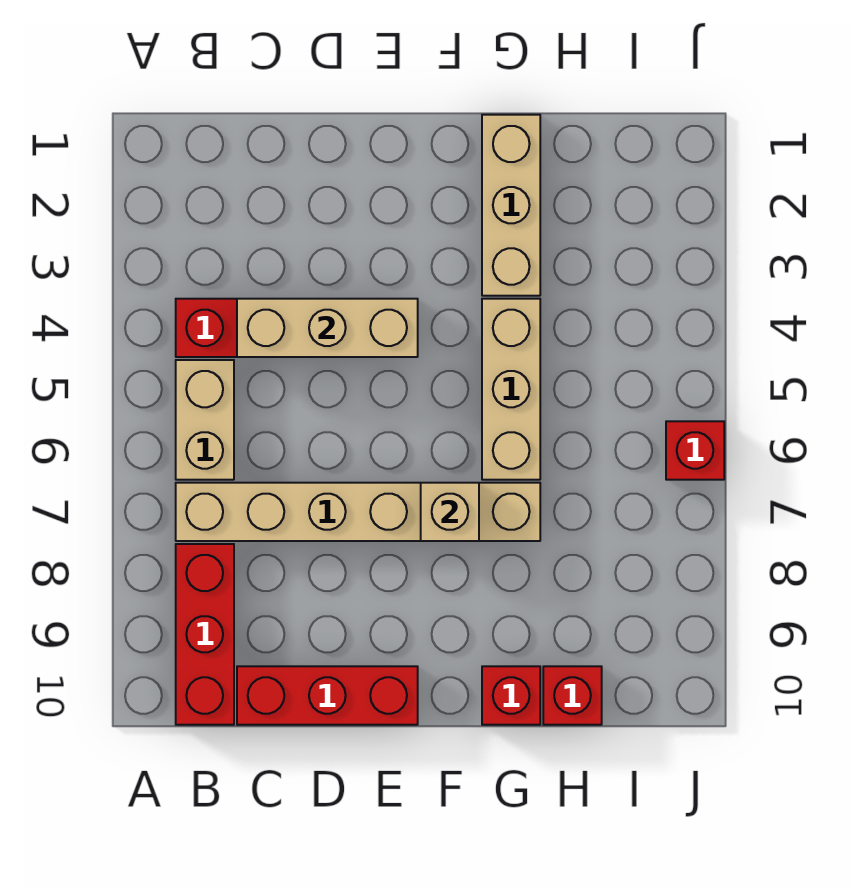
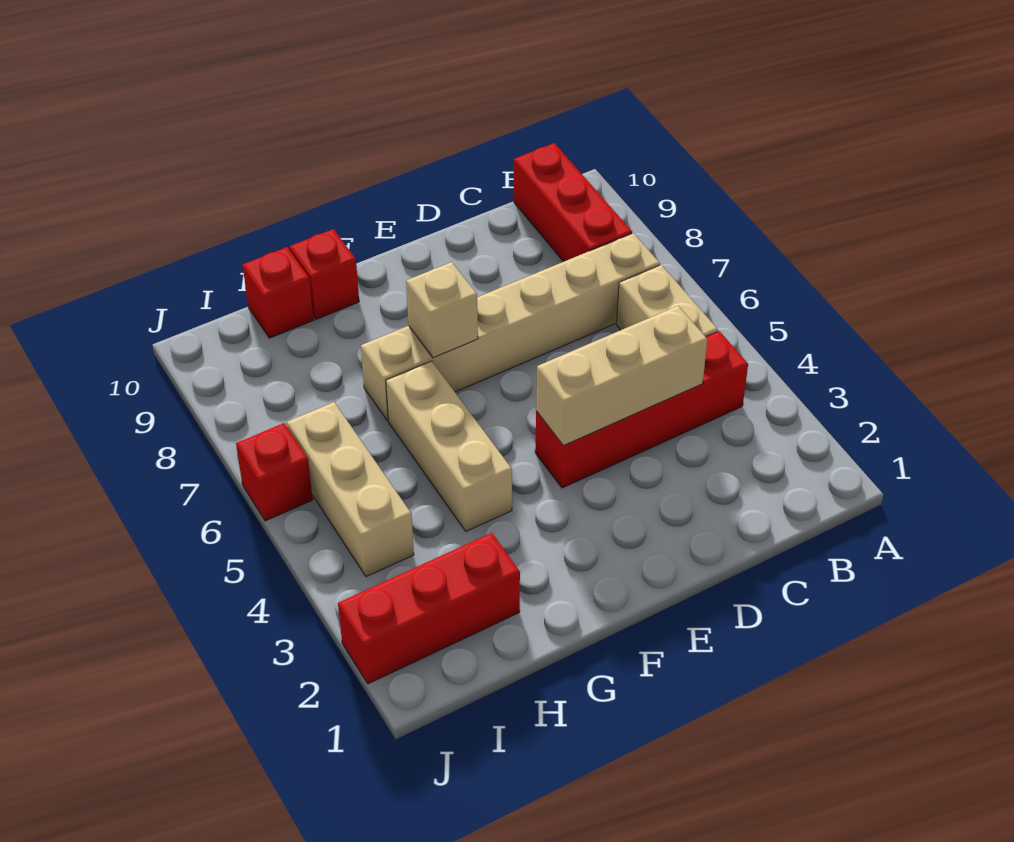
red 1x3 brick [237,666,418,725] -> red 1x3 brick moved to [338,533,520,684]
tan 1x3 brick [482,115,540,296] -> tan 1x3 brick moved to [287,402,414,577]

